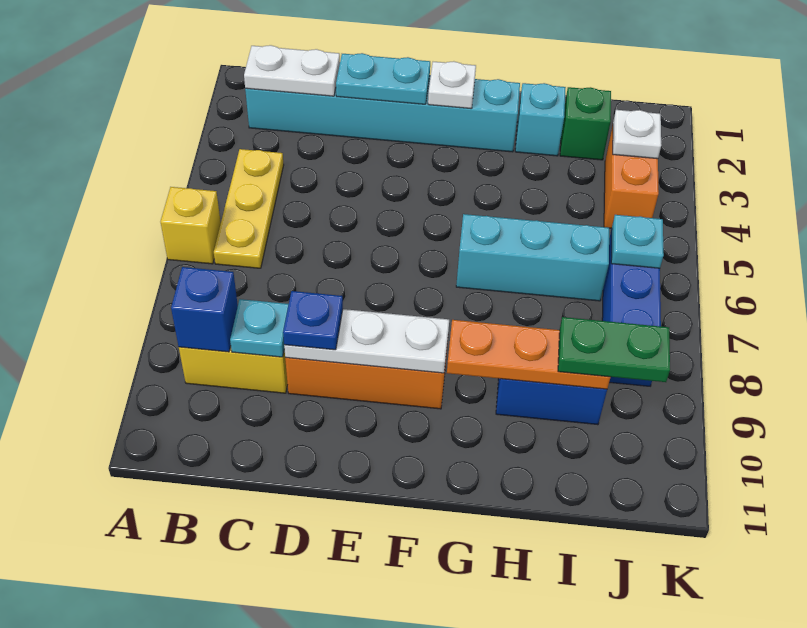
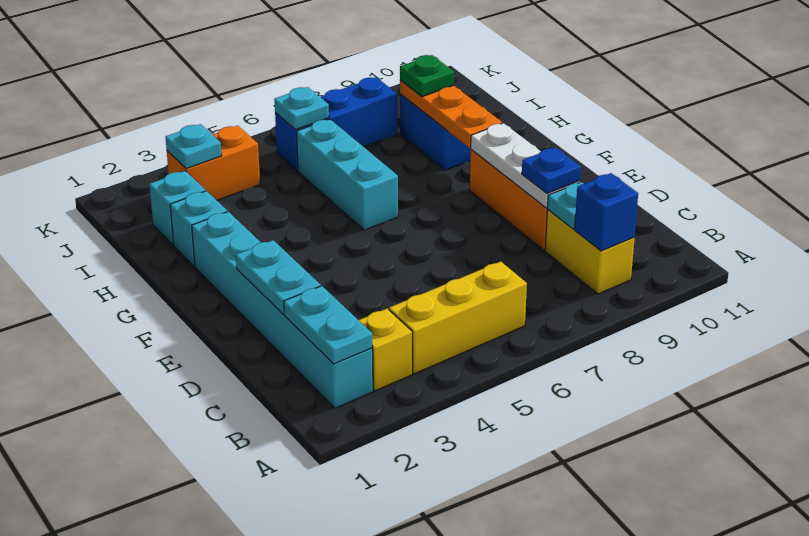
yellow 1x1 brick [161,187,221,264] -> yellow 1x1 brick moved to [359,309,412,391]
white 1x2 plate [244,45,340,96] -> cyan 1x2 plate [284,286,372,364]
yellow 1x3 plate [214,149,284,268] -> yellow 1x3 brick [389,261,527,374]
white 1x1 plate [428,61,476,109] -> none
green 1x1 brick [560,87,611,160] -> cyan 1x1 brick [149,171,206,245]
green 1x2 plate [558,317,670,382] -> green 1x1 plate [400,55,454,97]
white 1x1 plate [613,110,661,159] -> cyan 1x1 plate [166,124,222,169]

